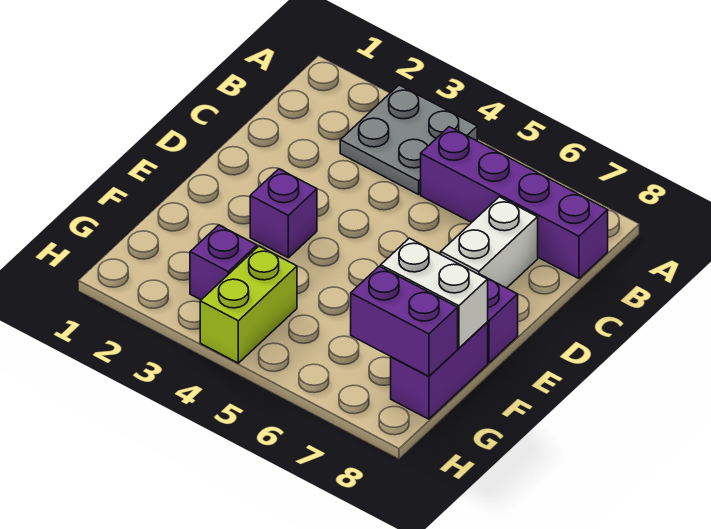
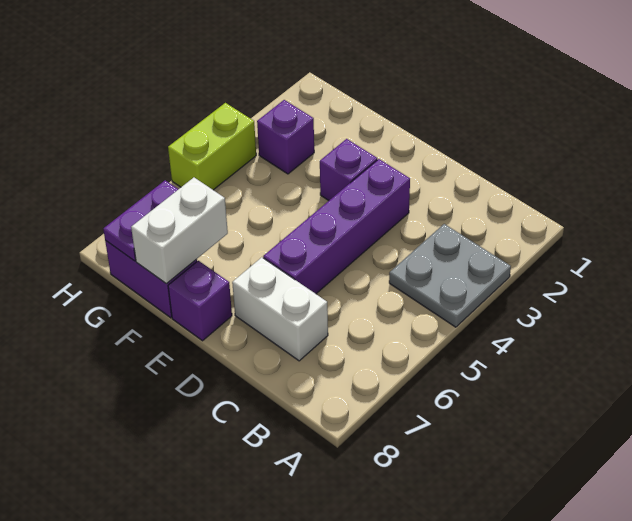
purple 1x4 brick [421,127,608,279] -> purple 1x4 brick moved to [263,159,410,294]
lime 1x2 brick [200,246,297,363] -> lime 1x2 brick turned to [168,103,256,190]
purple 1x2 brick [351,266,458,376] -> purple 1x2 plate [103,180,178,261]

